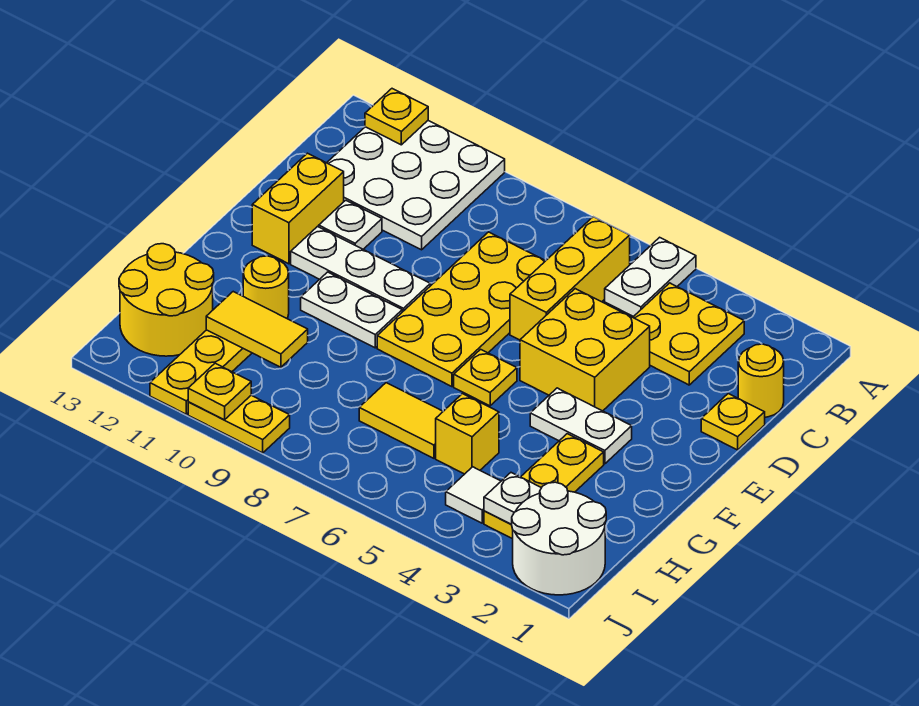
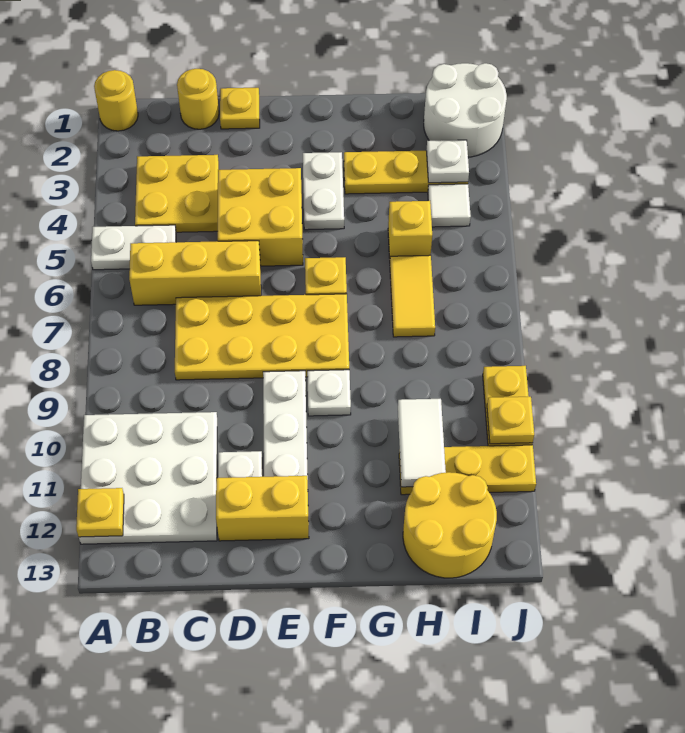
white 1x2 plate [301,272,402,348] -> white 1x1 plate [307,370,351,416]
yellow 1x1 round brick [243,256,289,319] -> yellow 1x1 round brick moved to [94,70,138,131]
yellow 1x2 tile [206,292,308,367] -> white 1x2 tile [398,399,446,487]

